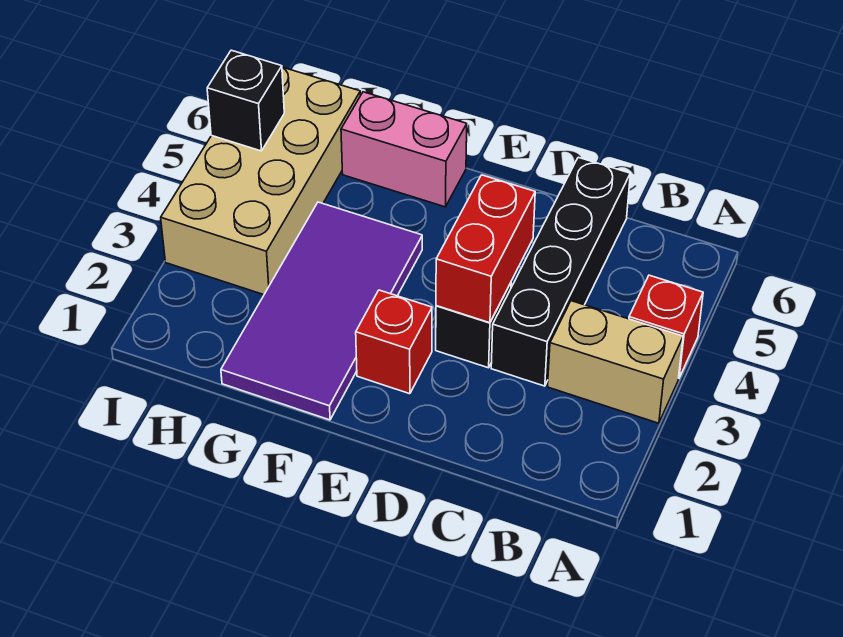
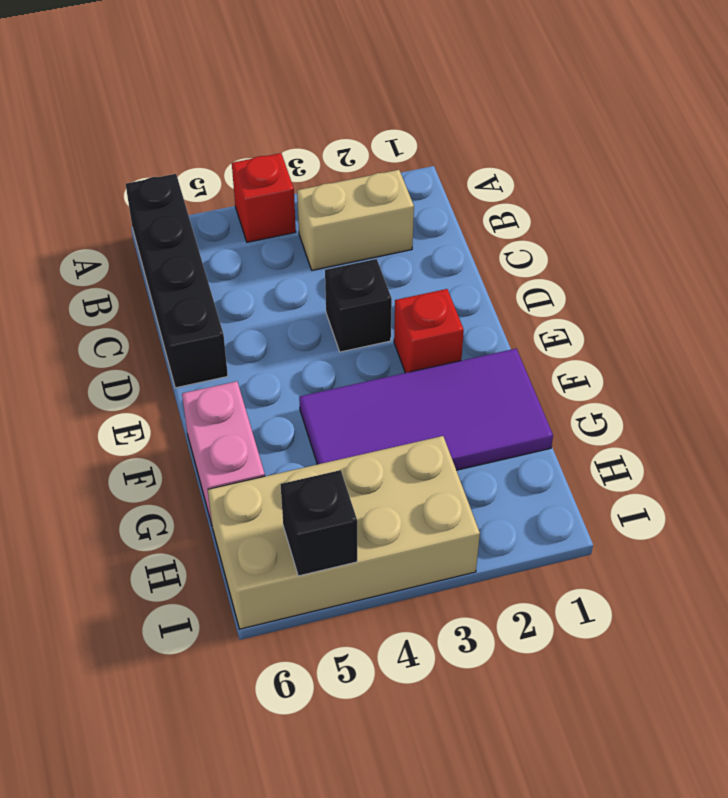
tan 1x2 brick [548,301,683,423] -> tan 1x2 brick turned to [297,170,414,270]
black 1x4 brick [491,157,630,386] -> black 1x4 brick turned to [126,174,228,388]
red 1x2 brick [436,175,535,323] -> none

